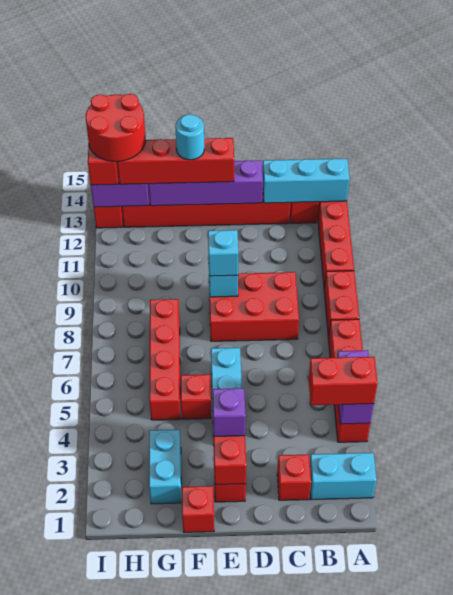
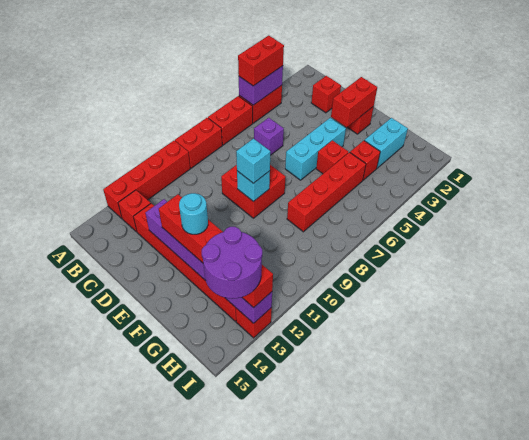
cyan 1x2 brick [310,453,376,500] -> none
red 1x2 brick [309,357,378,405] -> red 1x2 brick turned to [238,36,284,86]
cyan 1x3 brick [263,159,350,203] -> none
red 2x3 brick [209,272,299,341] -> red 2x2 brick [221,165,286,218]
purple 1x1 brick [213,388,246,436] -> purple 1x1 brick moved to [254,118,284,155]
red 1x1 brick [182,486,214,532] -> red 1x1 brick moved to [350,141,380,180]
red 2x2 round brick [86,94,146,162] -> purple 2x2 round brick [202,227,262,299]

